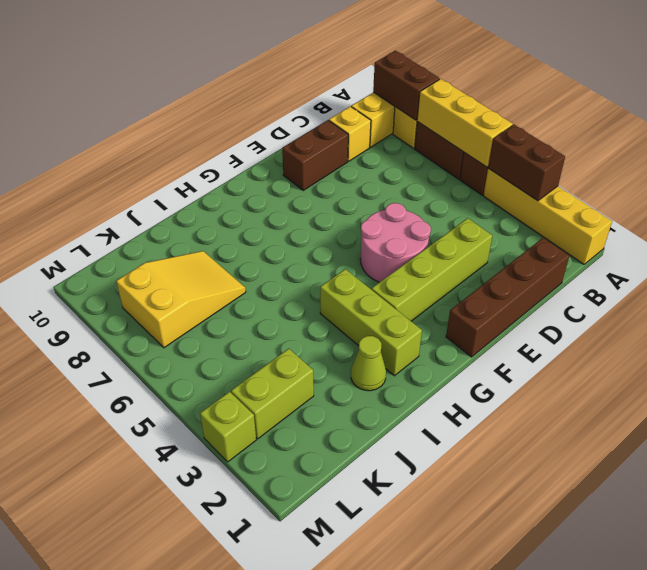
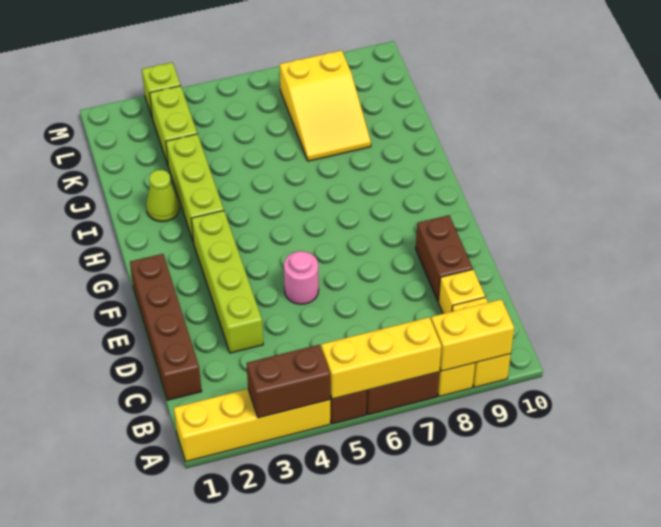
brown 1x2 brick [373,51,439,120] -> yellow 1x2 brick [431,299,514,371]
pink 2x2 round brick [360,203,431,282] -> pink 1x1 round brick [284,251,319,304]
lime 1x3 brick [320,269,422,376] -> lime 1x3 brick turned to [166,134,224,243]

